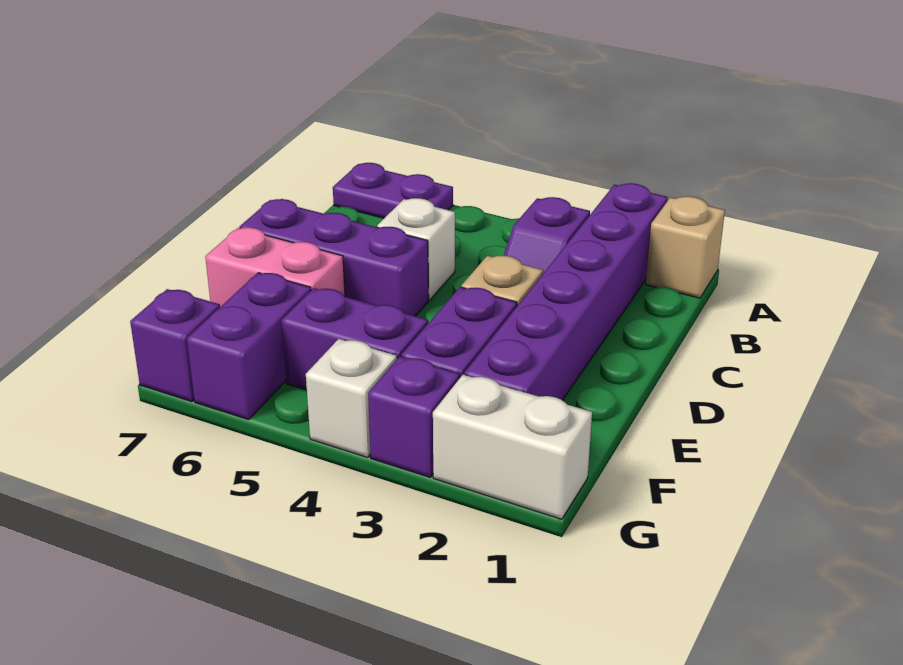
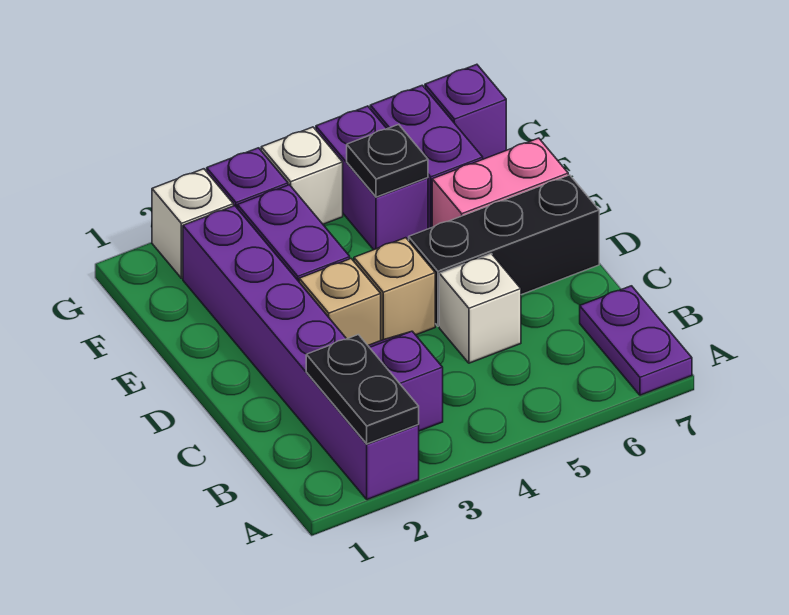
tan 1x1 brick [646,196,725,298] -> tan 1x1 brick moved to [354,238,435,340]
none -> black 1x2 plate [306,335,419,444]
purple 1x2 plate [333,163,453,218] -> purple 1x2 plate turned to [580,286,692,395]
purple 1x3 brick [240,199,429,316] -> black 1x3 brick [408,175,599,326]
purple 1x2 brick [281,288,428,390] -> purple 1x2 brick turned to [316,106,428,250]
none -> black 1x1 plate [347,124,428,197]
white 1x2 brick [433,375,592,519] -> white 1x1 brick [152,169,233,278]

